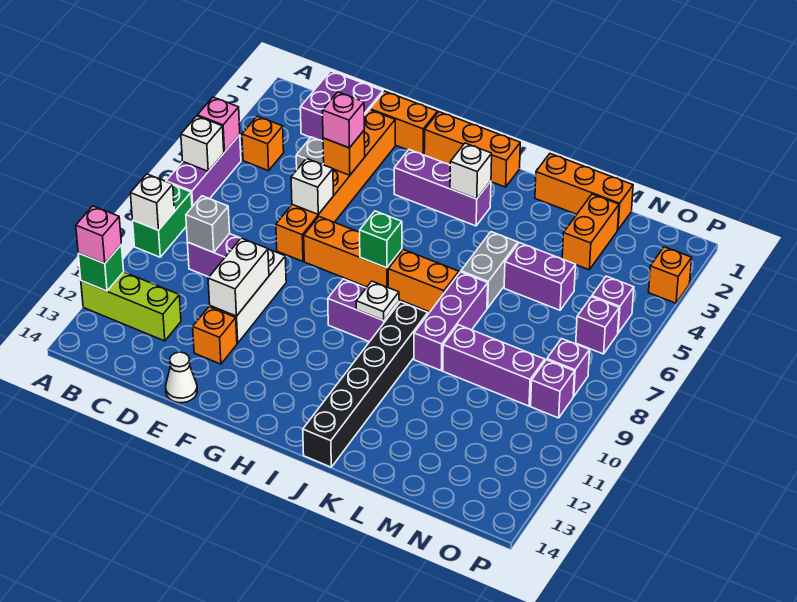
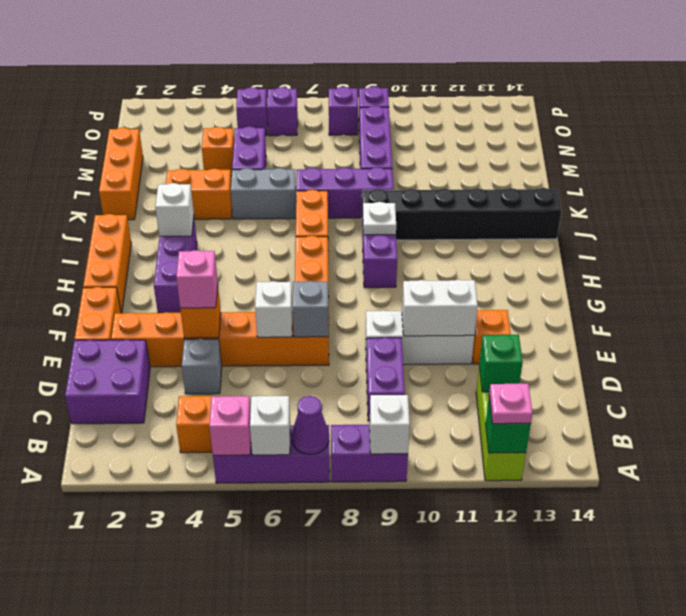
none -> purple 1x1 cone [292,396,329,455]
green 1x2 brick [133,185,192,257] -> purple 1x2 brick [331,425,408,482]
pink 1x1 brick [76,206,121,264] -> pink 1x1 plate [489,384,532,424]
grey 1x1 brick [186,196,230,253] -> grey 1x1 brick moved to [293,281,329,337]
white 1x1 cone [166,352,197,403] -> none
green 1x1 brick [359,211,402,268] -> green 1x1 brick moved to [479,335,523,392]
orange 1x2 brick [562,194,619,270] -> orange 1x2 brick moved to [166,168,232,219]
orange 1x1 brick [649,247,692,303] -> orange 1x1 brick moved to [202,127,234,176]

